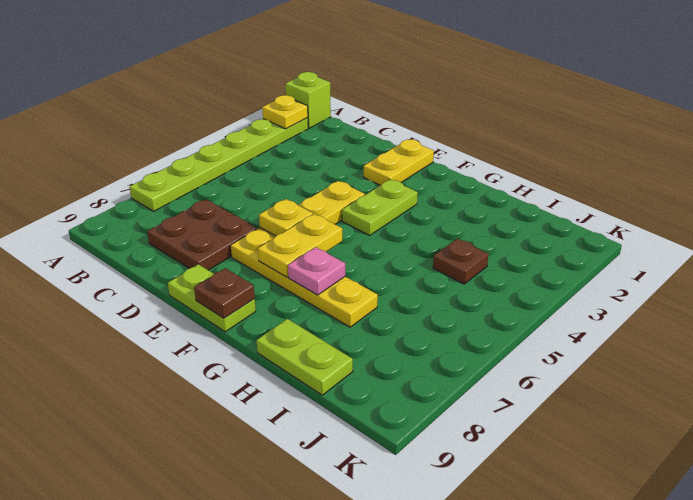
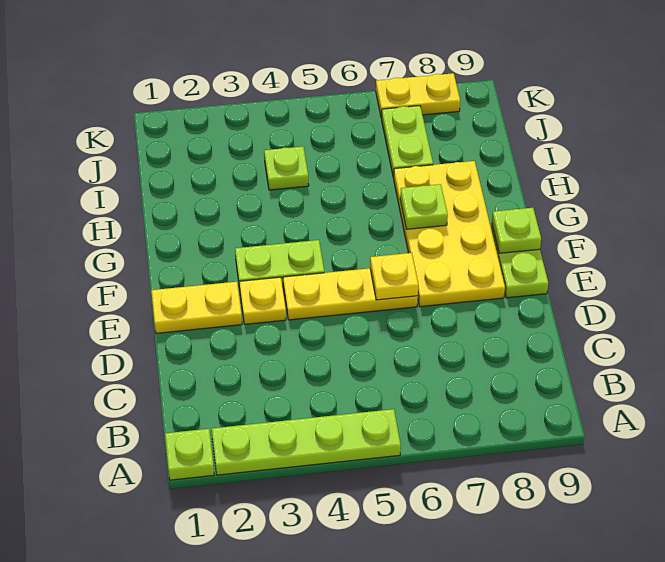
lime 1x1 brick [286,72,331,128] -> lime 1x1 plate [165,429,214,480]
lime 1x6 plate [130,118,308,211] -> lime 1x4 plate [212,409,401,475]
yellow 1x1 plate [262,95,308,129] -> yellow 1x1 plate moved to [239,277,286,324]
brown 2x2 plate [147,199,257,270] -> none
yellow 1x4 plate [231,229,378,327] -> yellow 2x4 plate [394,161,505,307]
yellow 1x2 plate [258,214,342,277] -> yellow 1x2 plate moved to [376,73,460,118]
brown 1x1 plate [194,268,255,318] -> lime 1x1 plate [492,208,541,253]
pink 1x1 plate [288,247,345,295] -> lime 1x1 plate [400,184,448,229]
lime 1x2 plate [257,319,353,395] -> lime 1x2 plate moved to [381,106,433,178]
brown 1x1 plate [433,239,489,284] -> lime 1x1 plate [264,147,309,190]

